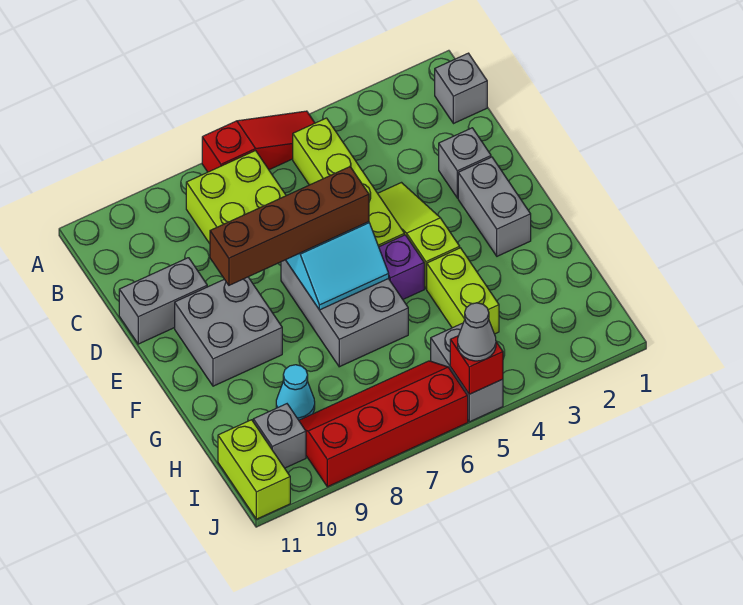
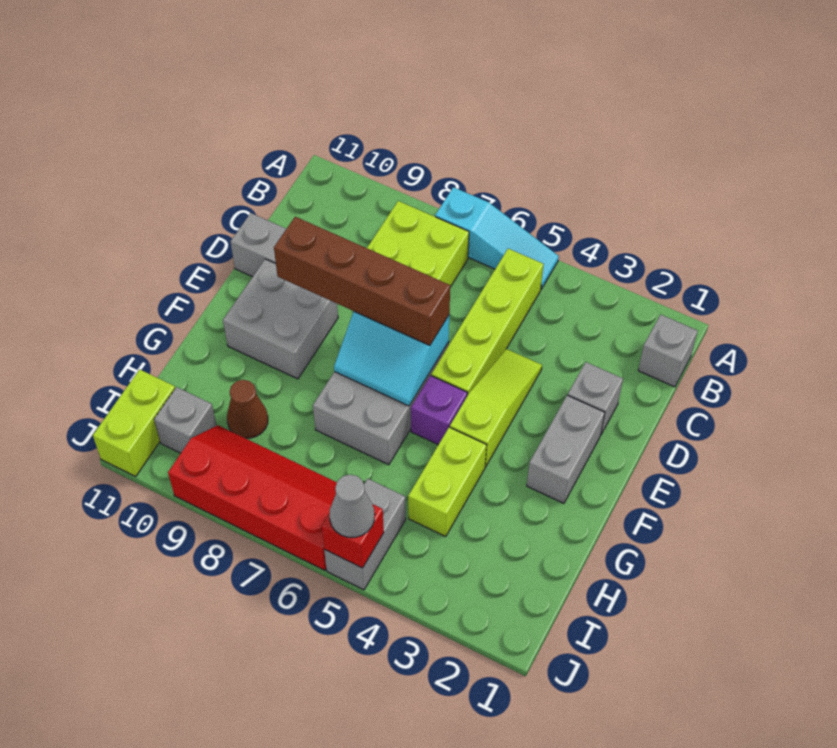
red 1x3 slope [202,111,315,172] -> cyan 1x3 slope [435,187,559,289]
cyan 1x1 cone [276,365,315,420] -> brown 1x1 cone [227,380,268,438]

